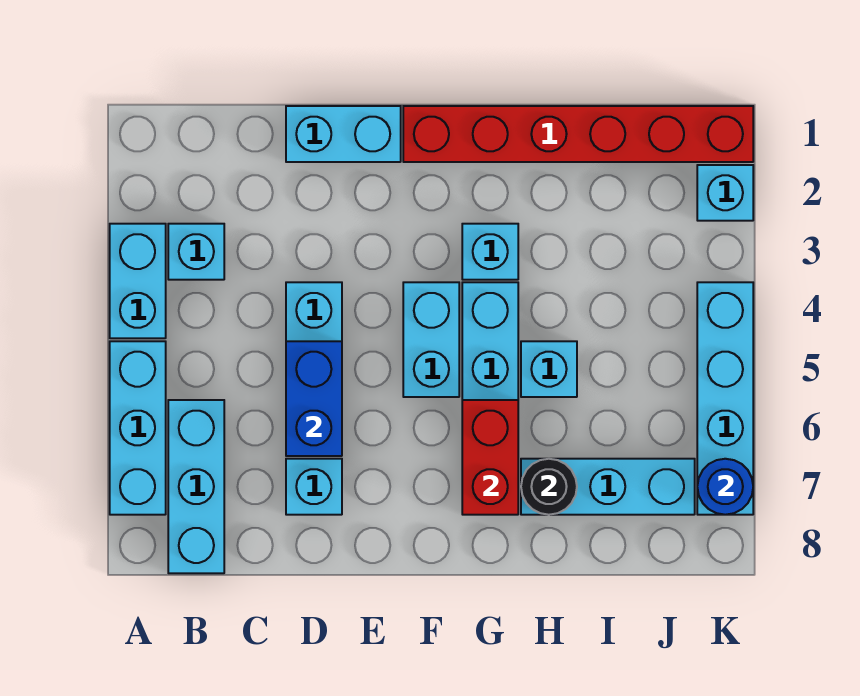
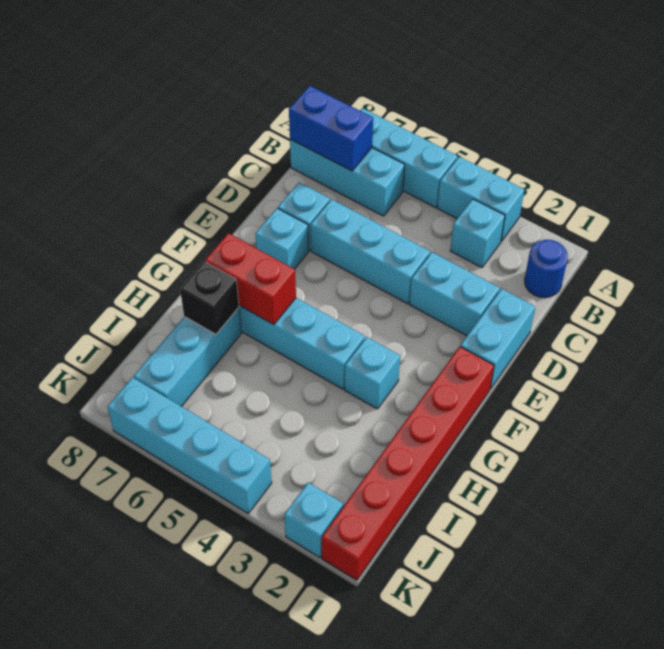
blue 1x2 brick [286,341,342,456] -> blue 1x2 brick moved to [289,86,373,171]
cyan 1x2 brick [403,282,459,397] -> cyan 1x2 brick moved to [410,252,500,336]
cyan 1x1 brick [521,341,577,397] -> cyan 1x1 brick moved to [255,208,309,269]
black 1x1 round brick [521,459,577,515] -> black 1x1 brick [180,262,239,334]
blue 1x1 round brick [697,459,753,515] -> blue 1x1 round brick moved to [525,240,568,298]

